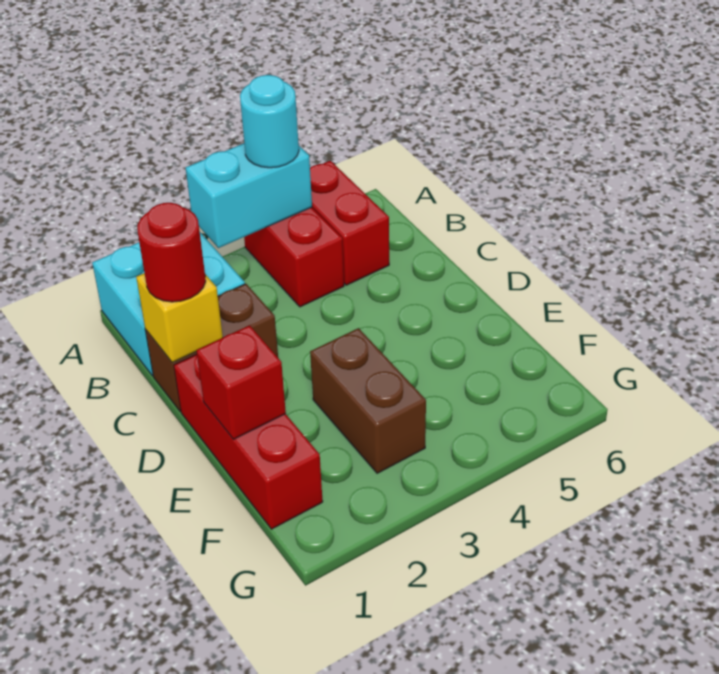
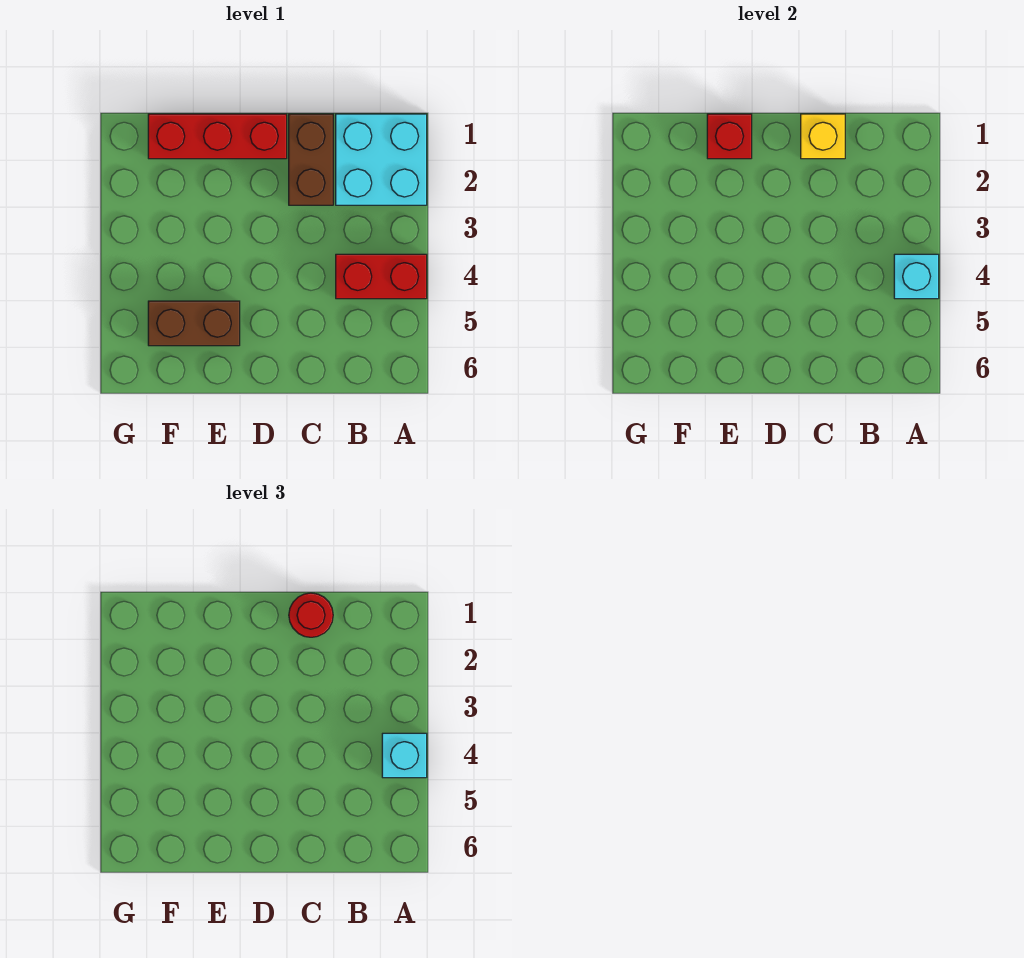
cyan 1x2 brick [186,143,312,248] -> cyan 1x1 brick [894,254,939,299]
cyan 1x1 round brick [240,75,299,168] -> cyan 1x1 brick [382,733,427,778]
red 1x2 brick [310,161,389,285] -> none
brown 1x2 brick [310,328,426,473] -> brown 1x2 brick moved to [148,301,240,346]

